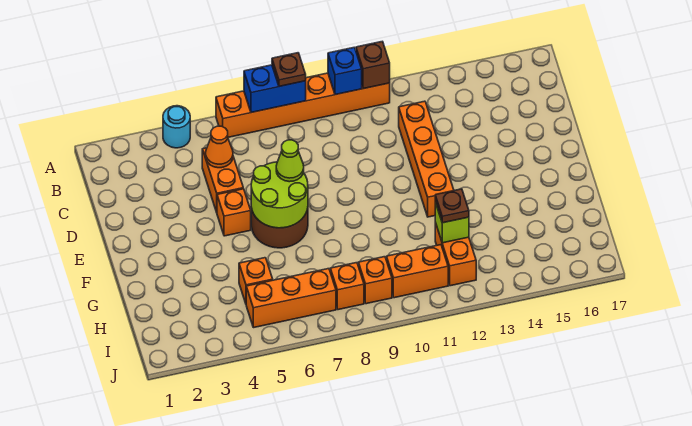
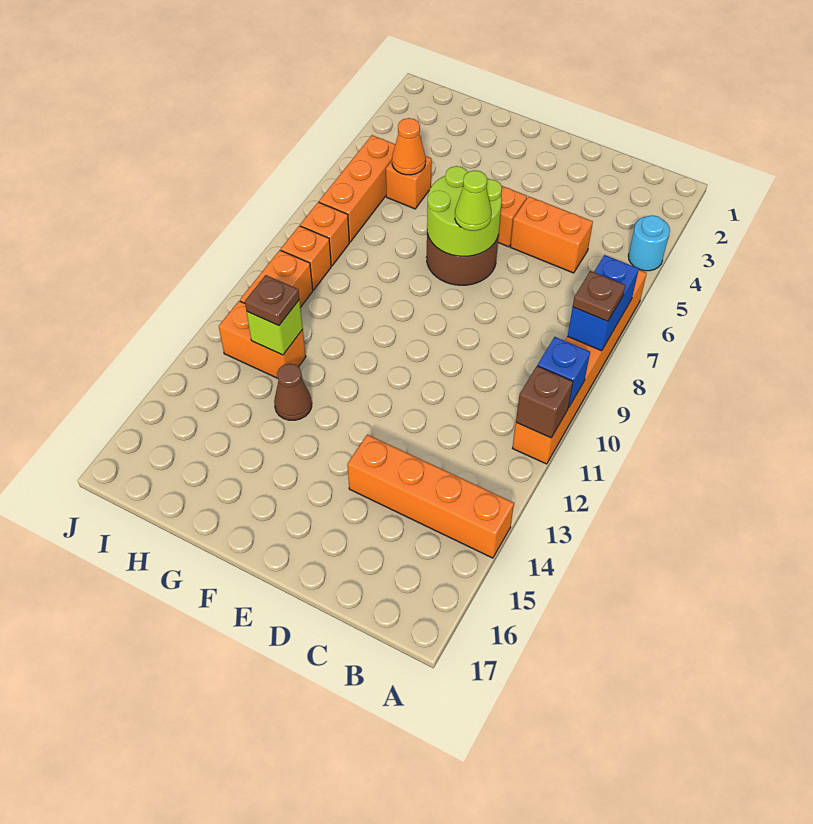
orange 1x1 cone [206,126,233,168] -> orange 1x1 cone moved to [392,118,426,175]
orange 1x4 brick [399,101,454,217] -> orange 1x4 brick moved to [347,435,514,558]
none -> brown 1x1 cone [274,364,312,420]

